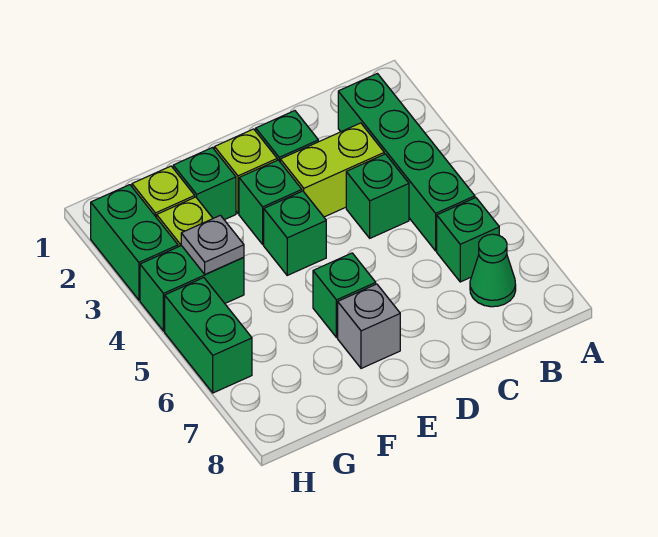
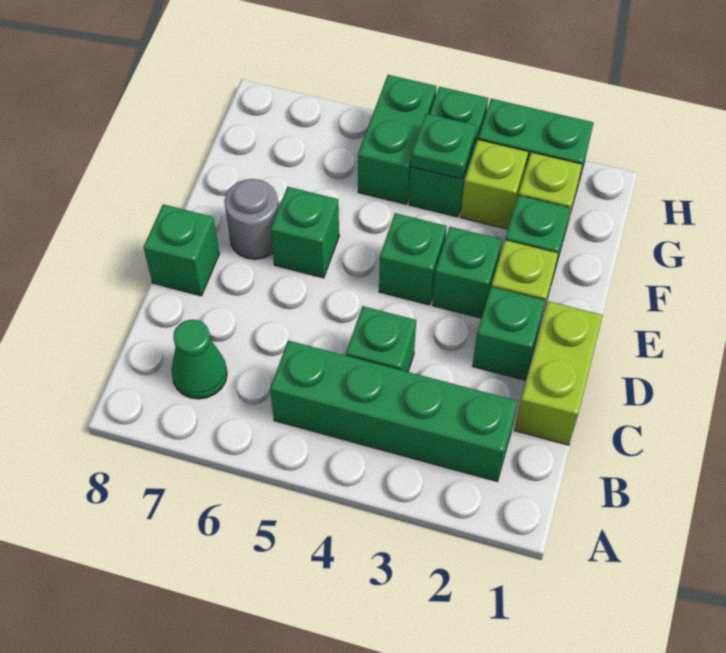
green 1x1 brick [437,198,499,282] -> green 1x1 brick moved to [144,204,219,296]
lime 1x2 brick [280,123,384,217] -> lime 1x2 brick moved to [515,301,603,445]
grey 1x1 brick [338,284,400,368] -> grey 1x1 round brick [224,179,279,259]
grey 1x1 plate [181,215,244,274] -> green 1x1 plate [411,114,476,179]
green 1x2 brick [165,278,252,393] -> green 1x2 brick turned to [358,75,436,204]

